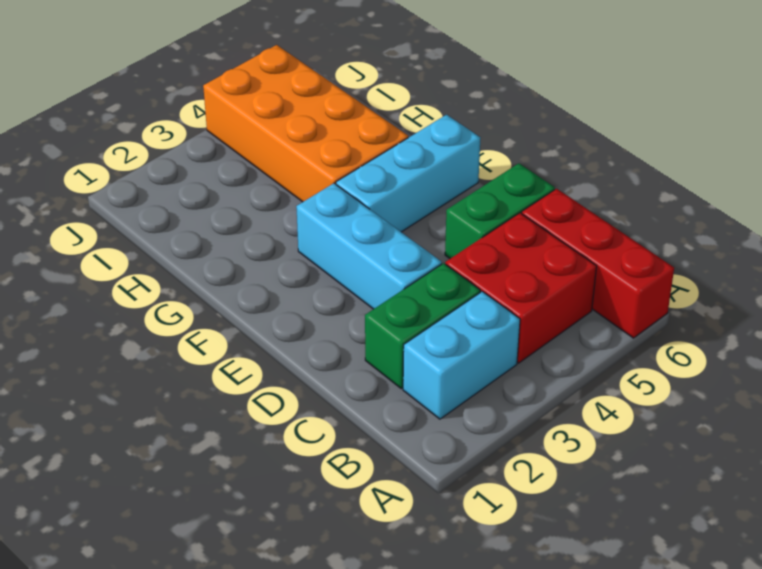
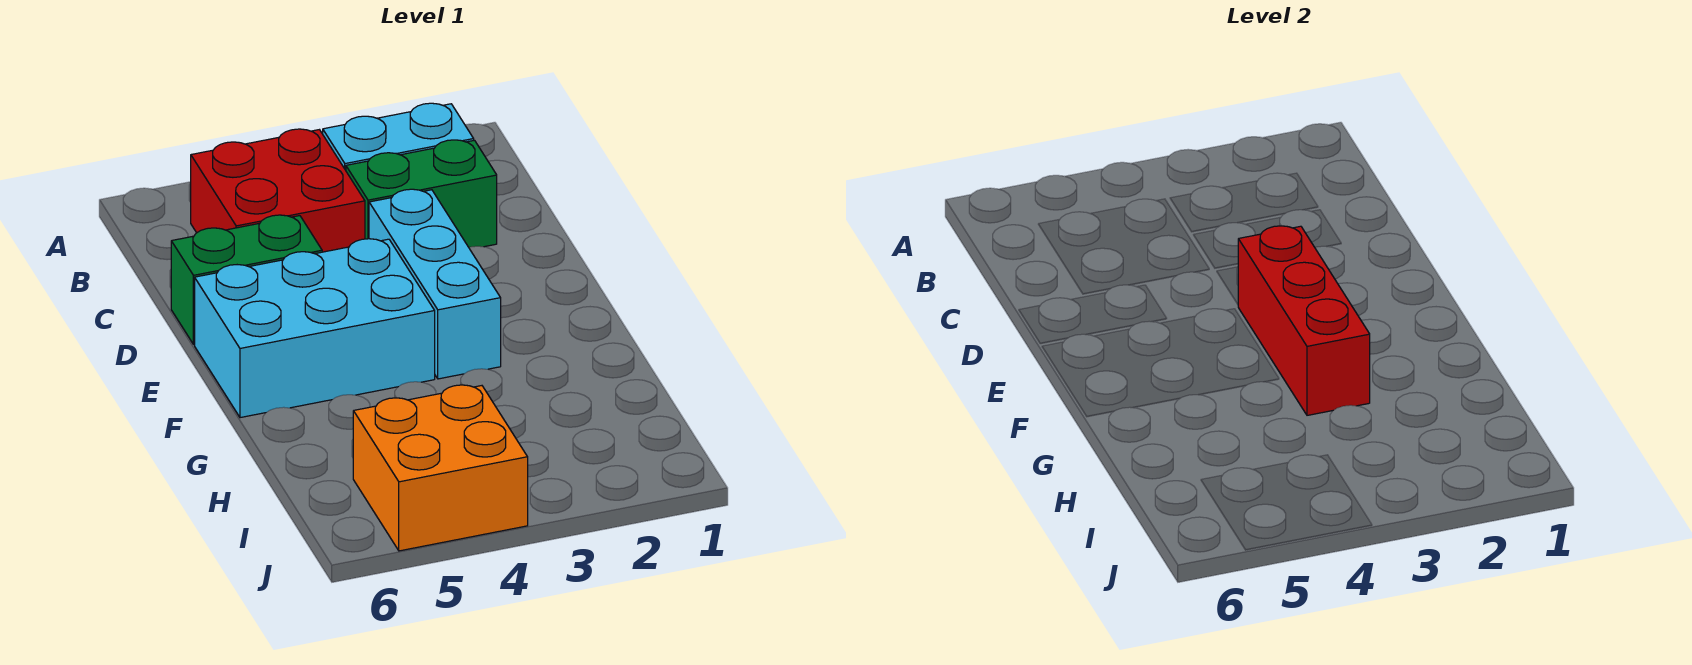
red 1x3 brick [522,189,674,338] -> red 1x3 brick moved to [1238,226,1370,415]
cyan 1x3 brick [336,115,480,232] -> cyan 2x3 brick [195,239,435,418]
orange 2x4 brick [203,45,408,202] -> orange 2x2 brick [353,385,528,551]

